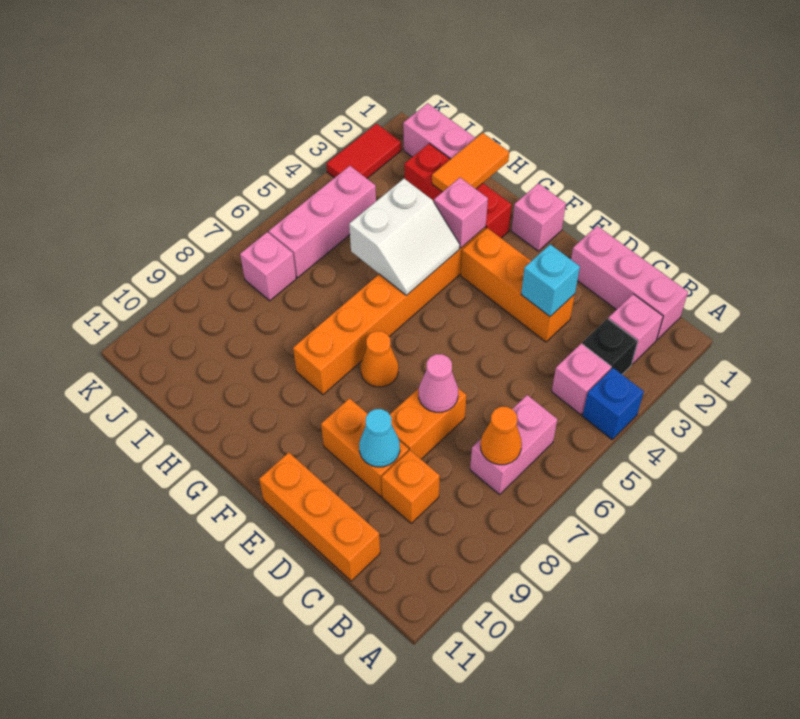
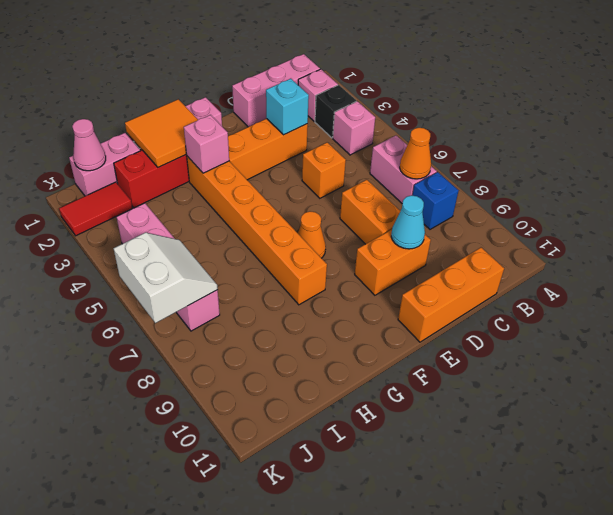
blue 1x1 brick [583,368,644,439] -> blue 1x1 brick moved to [413,172,459,229]
orange 1x1 brick [382,450,440,523] -> orange 1x1 brick moved to [302,142,346,198]
pink 1x1 cone [419,354,458,412] -> pink 1x1 cone moved to [72,119,106,171]
white 2x2 slope [349,179,460,295] -> white 2x2 slope moved to [114,232,218,323]
orange 1x2 tile [432,133,509,192] -> orange 2x2 tile [125,99,198,167]
red 1x2 tile [326,124,401,178] -> red 1x2 tile turned to [59,182,132,236]

